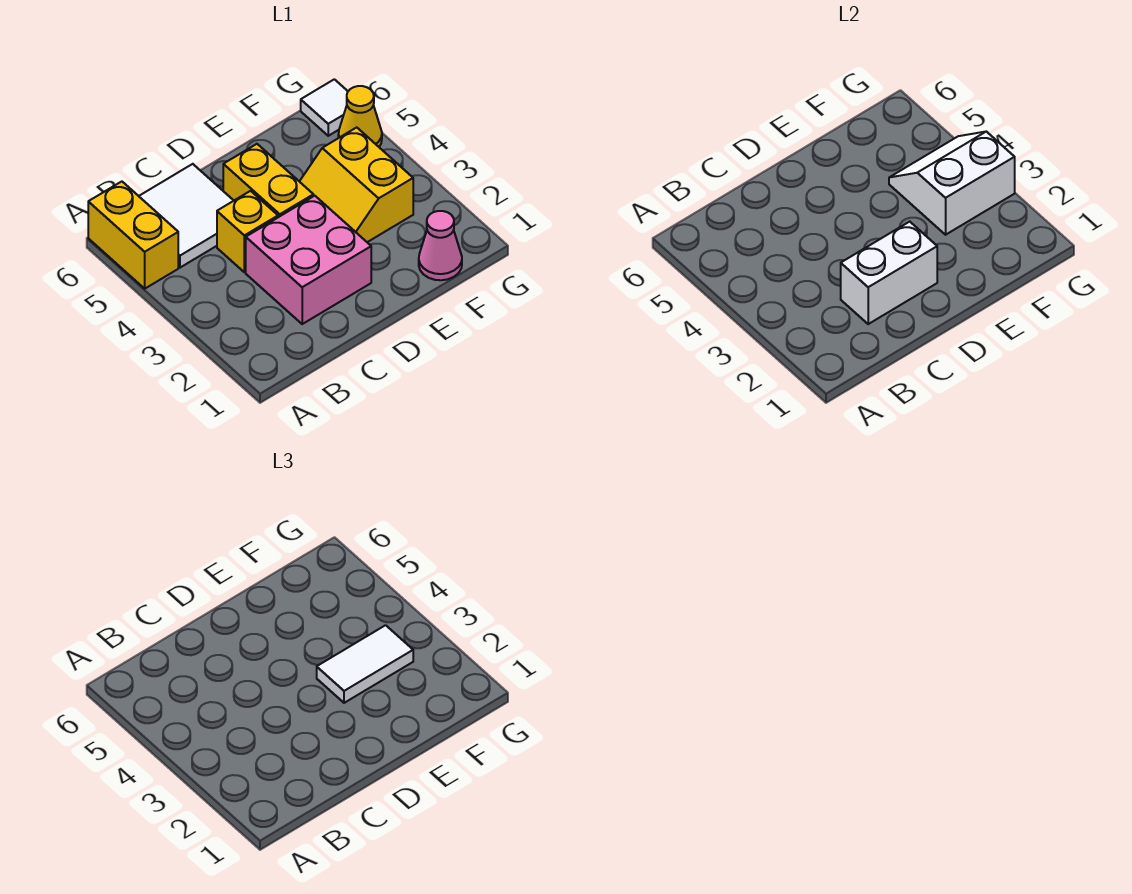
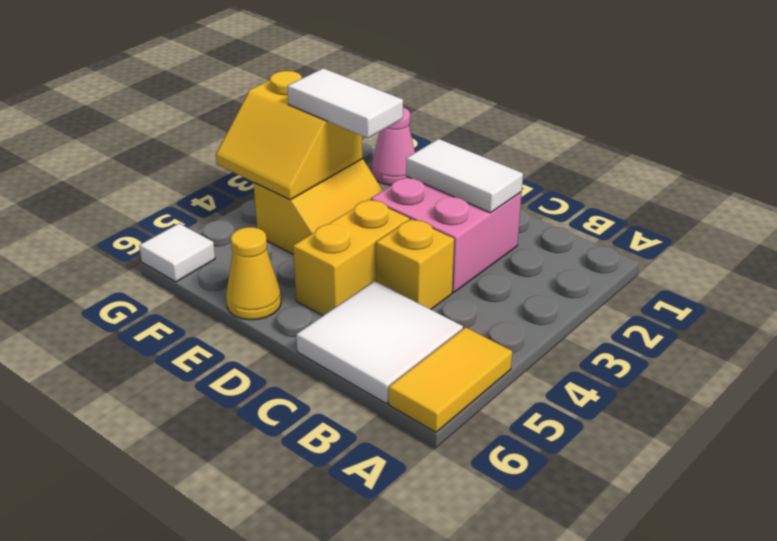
yellow 1x2 brick [88,182,178,289] -> yellow 1x2 tile [389,327,512,432]
white 1x2 brick [841,222,937,324] -> white 1x2 tile [406,139,523,213]
white 2x2 slope [889,132,1015,235] -> yellow 2x2 slope [216,71,362,200]
yellow 1x1 cone [338,86,382,147] -> yellow 1x1 cone moved to [226,227,281,320]

